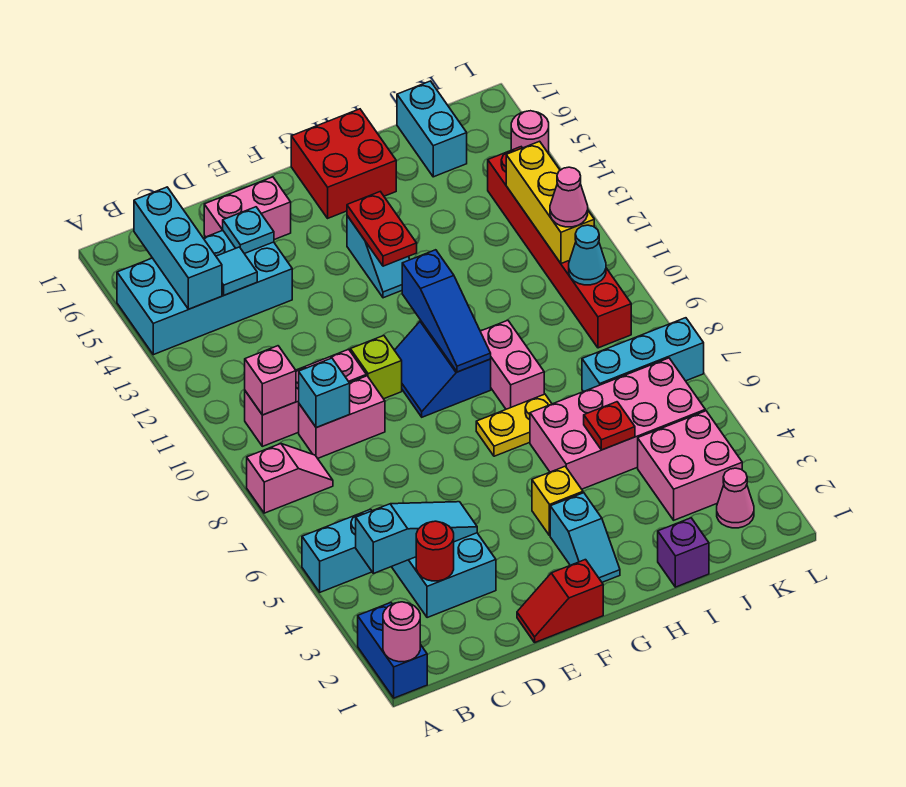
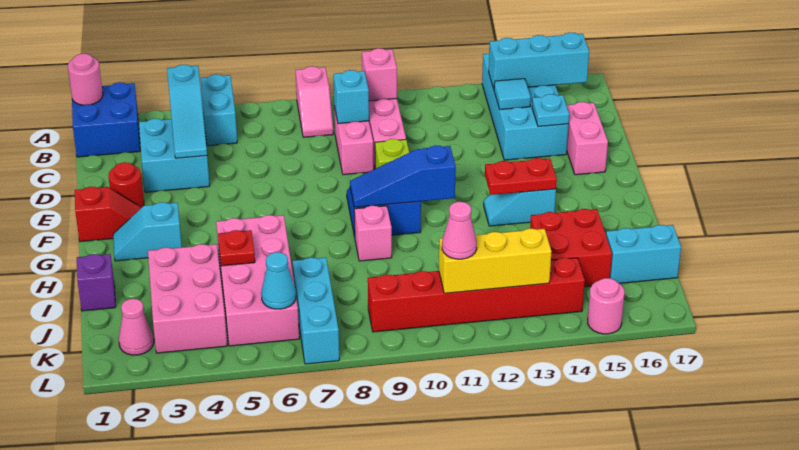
blue 1x2 brick [358,603,427,698] -> blue 2x2 brick [72,82,140,157]
red 1x1 round brick [416,521,454,581] -> red 1x1 round brick moved to [108,162,144,207]
red 1x2 slope [517,560,603,642] -> red 1x2 slope turned to [75,187,142,242]
yellow 1x1 brick [532,466,583,536] -> none
yellow 1x2 plate [476,394,552,456] -> none
red 2x2 brick [291,109,396,218] -> red 2x2 brick moved to [530,209,612,287]
pink 1x2 brick [480,320,544,409] -> pink 1x1 brick [354,206,392,261]
pink 2x2 brick [638,411,742,520] -> pink 2x3 brick [148,244,227,353]
cyan 1x1 cone [569,225,606,285] -> cyan 1x1 cone moved to [261,252,296,309]

